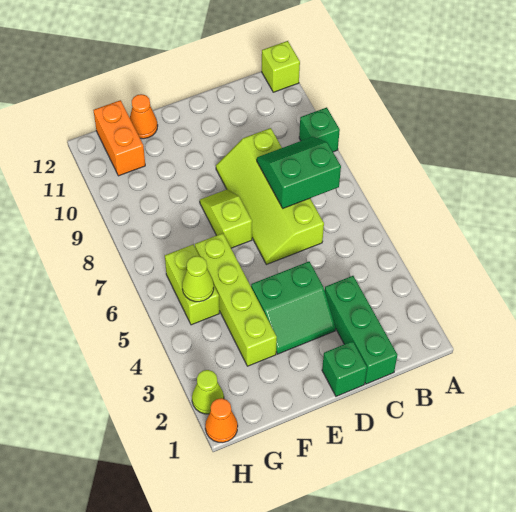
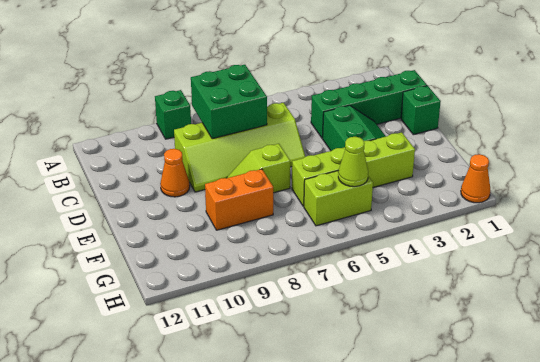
lime 1x1 brick [262,41,300,92] -> none
green 2x2 slope [257,137,341,208] -> green 2x2 brick [191,65,267,139]
green 1x3 brick [325,276,397,384] -> green 1x4 brick [311,70,427,138]
orange 1x1 cone [130,94,158,139] -> orange 1x1 cone moved to [160,149,190,197]
orange 1x2 brick [94,100,145,176] -> orange 1x2 brick moved to [205,169,273,230]
lime 1x1 cone [192,370,224,414] -> none

